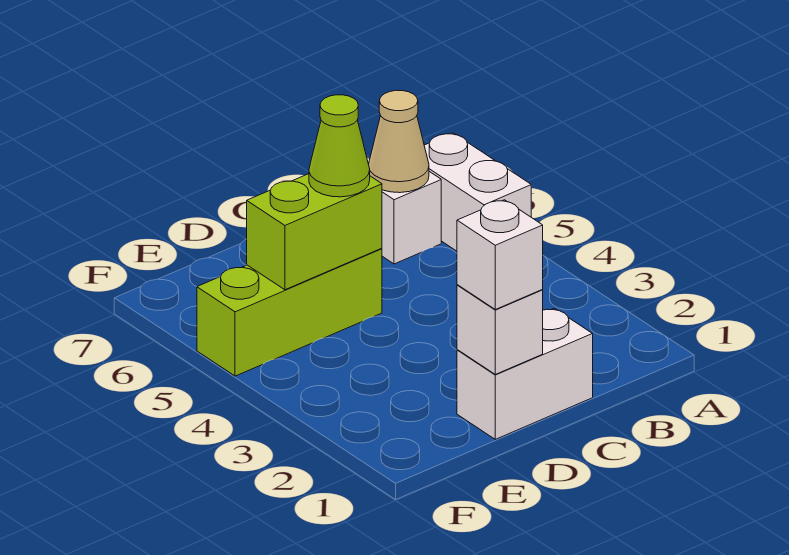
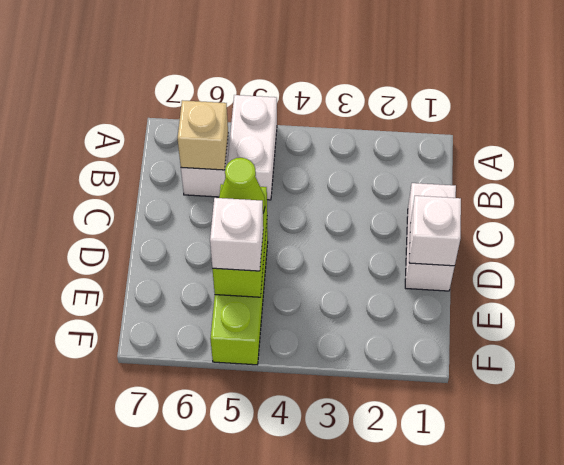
white 1x2 brick [424,133,531,251] -> white 1x2 brick turned to [227,95,277,200]
tan 1x1 cone [369,90,429,193] -> tan 1x1 brick [178,100,228,170]
white 1x1 brick [457,200,543,309] -> white 1x1 brick moved to [210,198,263,271]

